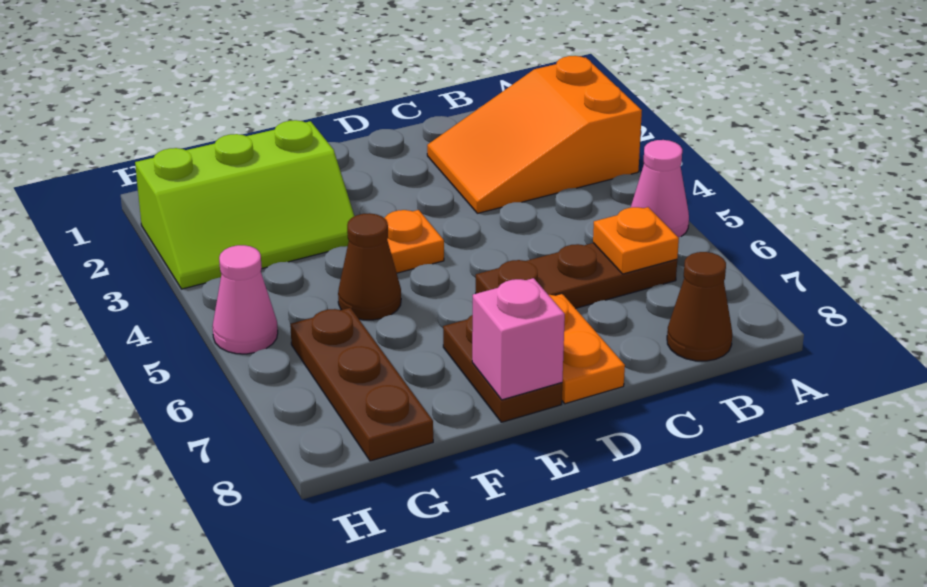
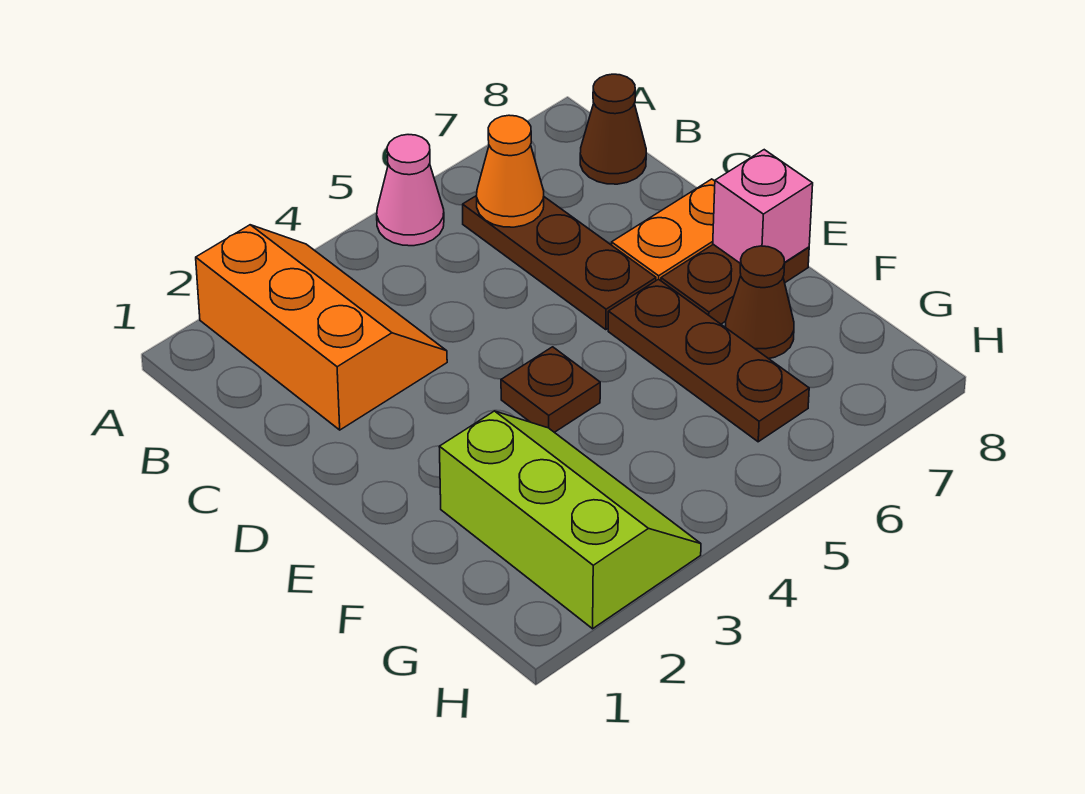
orange 2x3 slope [427,56,642,213] -> orange 2x3 slope turned to [196,225,447,430]
orange 1x1 plate [593,207,679,274] -> orange 1x1 cone [477,115,544,227]
orange 1x1 plate [385,210,444,273] -> brown 1x1 plate [501,347,600,432]
brown 1x1 cone [338,213,401,320] -> brown 1x1 cone moved to [726,246,794,359]
brown 1x3 plate [290,308,433,461] -> brown 1x3 plate turned to [608,279,809,442]
pink 1x1 cone [213,245,278,354] -> none

